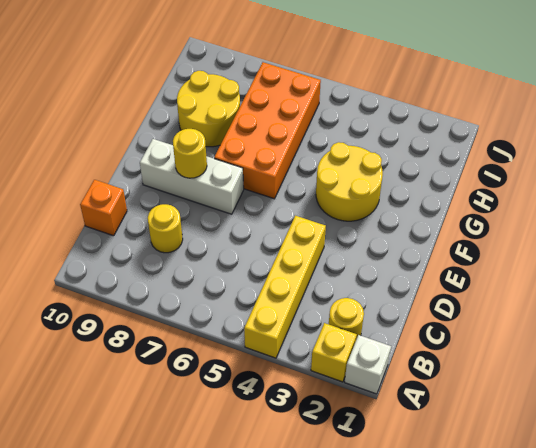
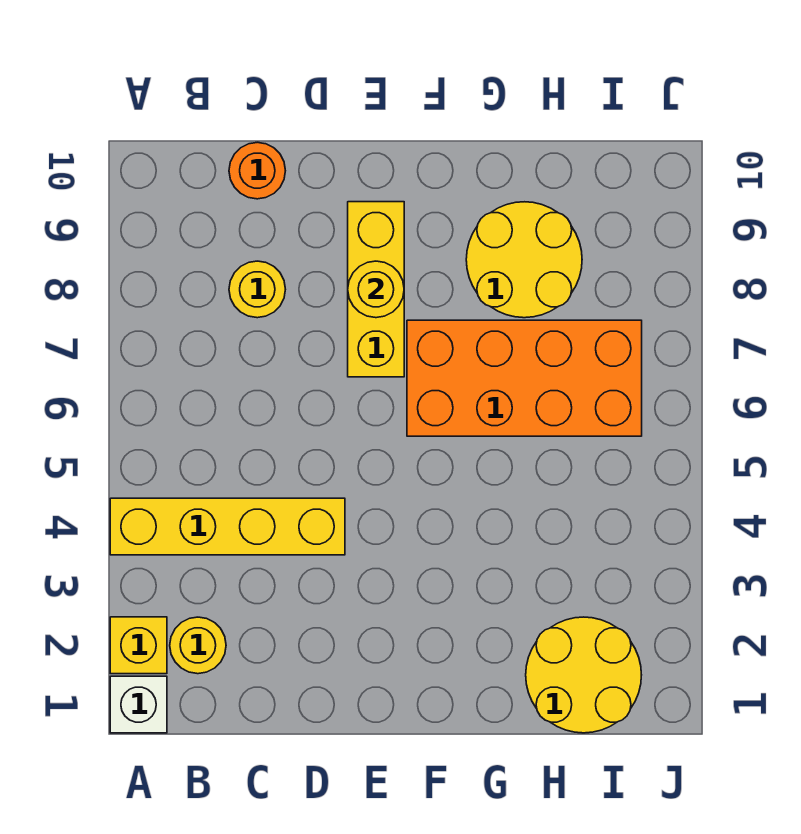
orange 1x1 brick [80,180,127,236] -> orange 1x1 round brick [229,142,285,199]
white 1x3 brick [140,139,244,214] -> yellow 1x3 brick [348,202,404,377]
yellow 2x2 round brick [316,142,383,221] -> yellow 2x2 round brick moved to [526,617,641,733]

